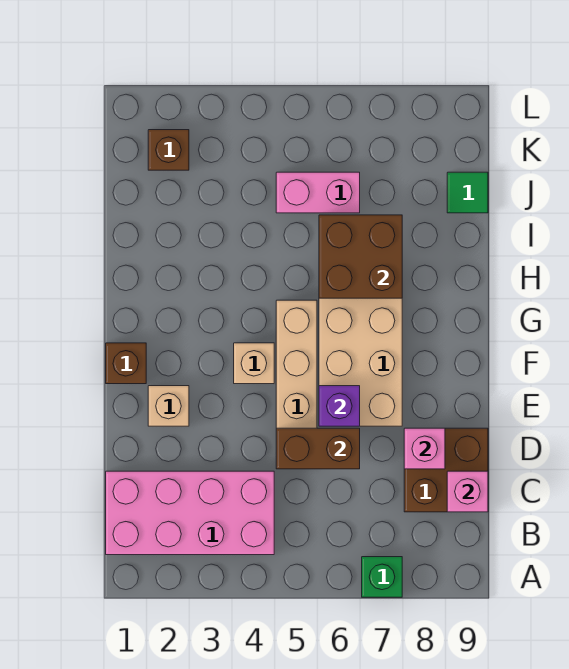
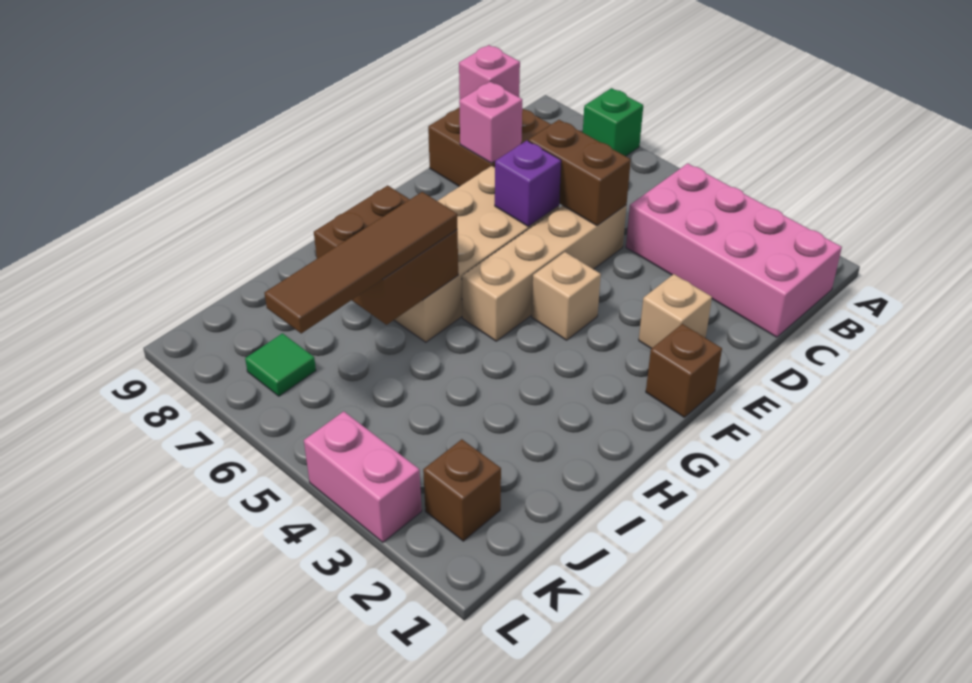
none -> brown 1x4 tile [265,192,457,333]
pink 1x2 brick [276,172,360,213] -> pink 1x2 brick moved to [304,411,422,542]
green 1x1 tile [447,172,488,213] -> green 1x1 tile moved to [245,333,316,396]

